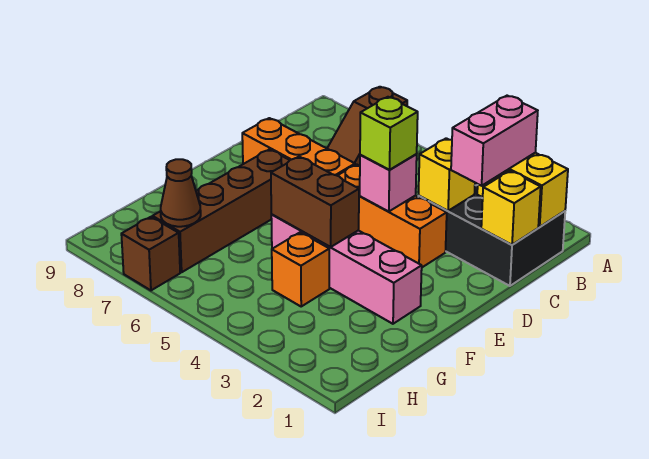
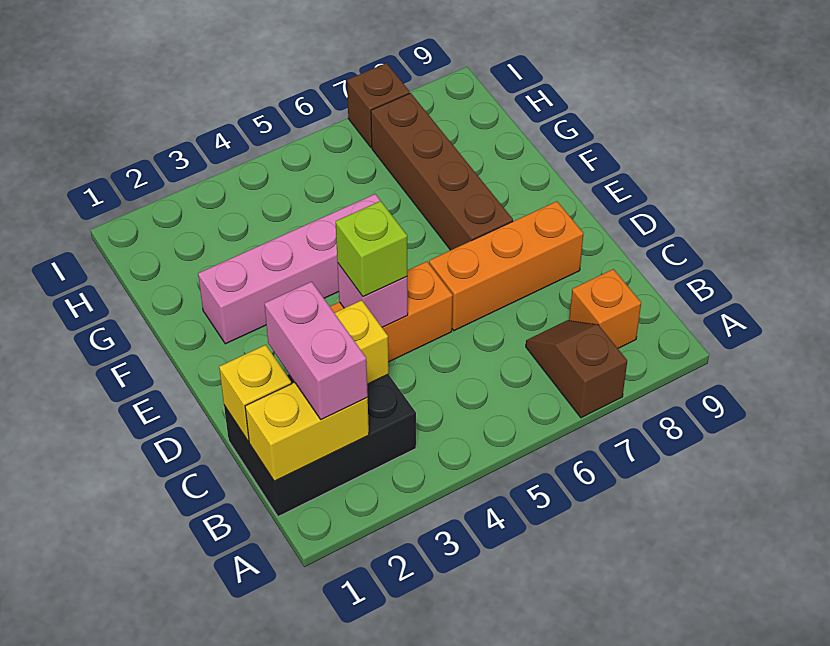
brown 1x2 brick [271,157,359,247] -> none
orange 1x1 brick [272,232,329,306] -> orange 1x1 brick moved to [569,269,641,348]
brown 1x1 cone [161,159,201,227] -> none

